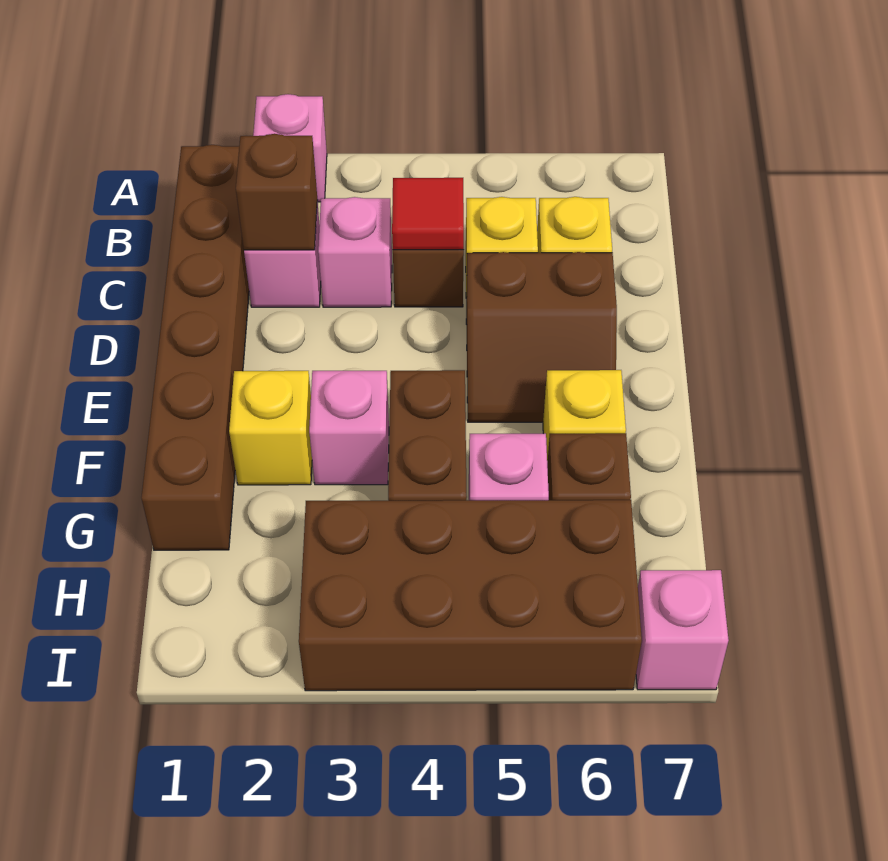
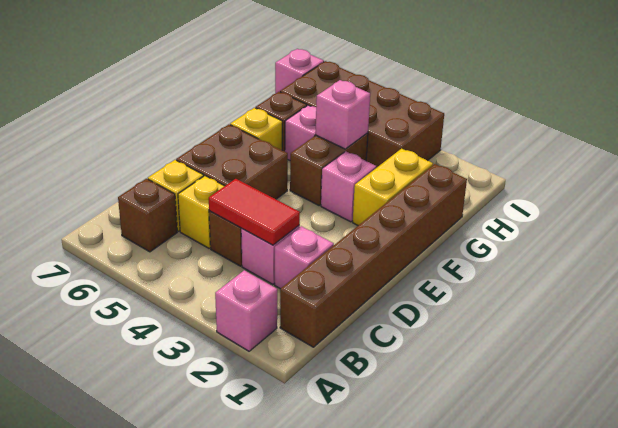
brown 1x1 brick [236,134,317,250] -> brown 1x1 brick moved to [118,179,177,252]
red 1x1 tile [392,178,464,250] -> red 1x2 tile [209,179,300,245]
brown 2x2 slope [466,252,617,422] -> brown 2x2 brick [176,125,288,199]
yellow 1x1 brick [229,371,312,485] -> yellow 1x2 brick [353,149,433,225]
none -> pink 1x1 brick [316,80,370,149]

